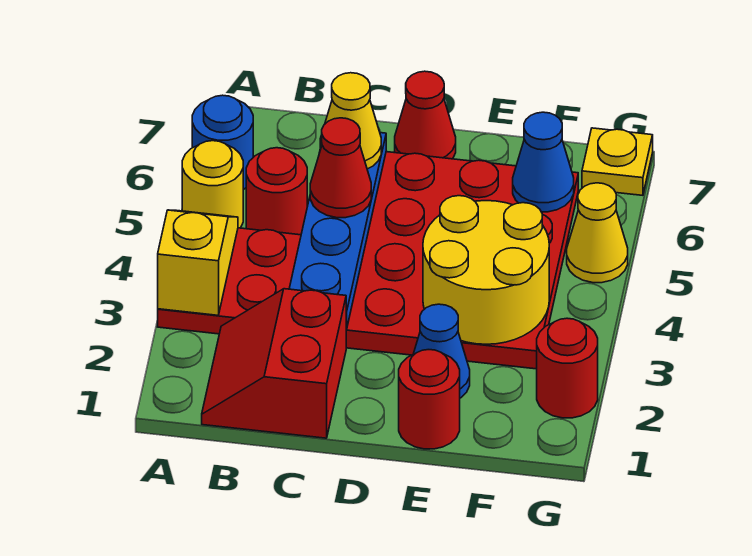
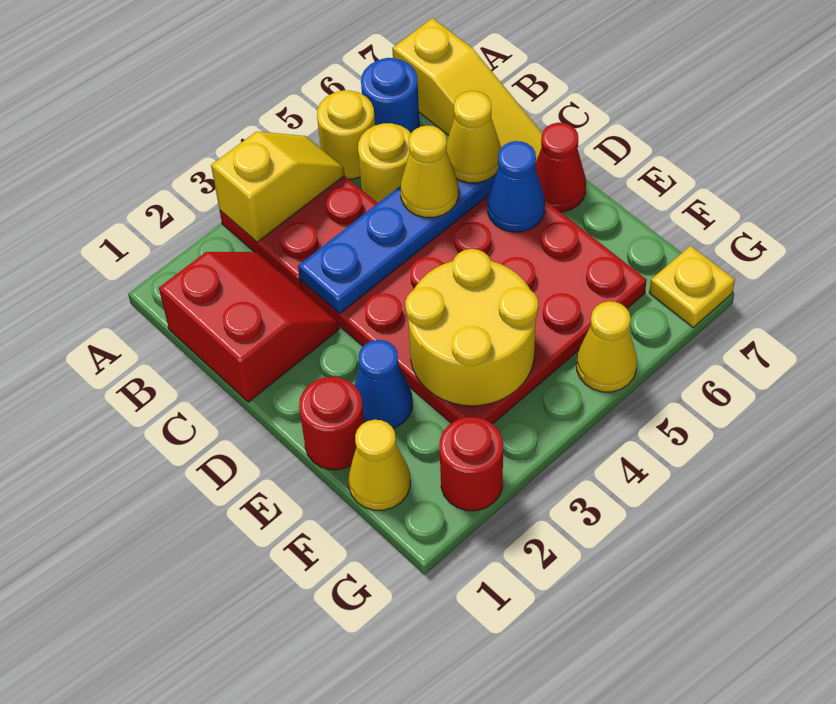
none -> yellow 1x3 slope [392,18,542,161]
red 2x2 slope [202,289,346,438] -> red 2x2 slope turned to [159,252,339,402]
red 1x1 round brick [246,148,307,235] -> yellow 1x1 round brick [358,123,411,203]
red 1x1 cone [310,118,371,218] -> yellow 1x1 cone [401,125,459,217]
none -> yellow 1x1 cone [348,420,410,510]
blue 1x1 cone [513,112,574,212] -> blue 1x1 cone moved to [488,141,545,232]

